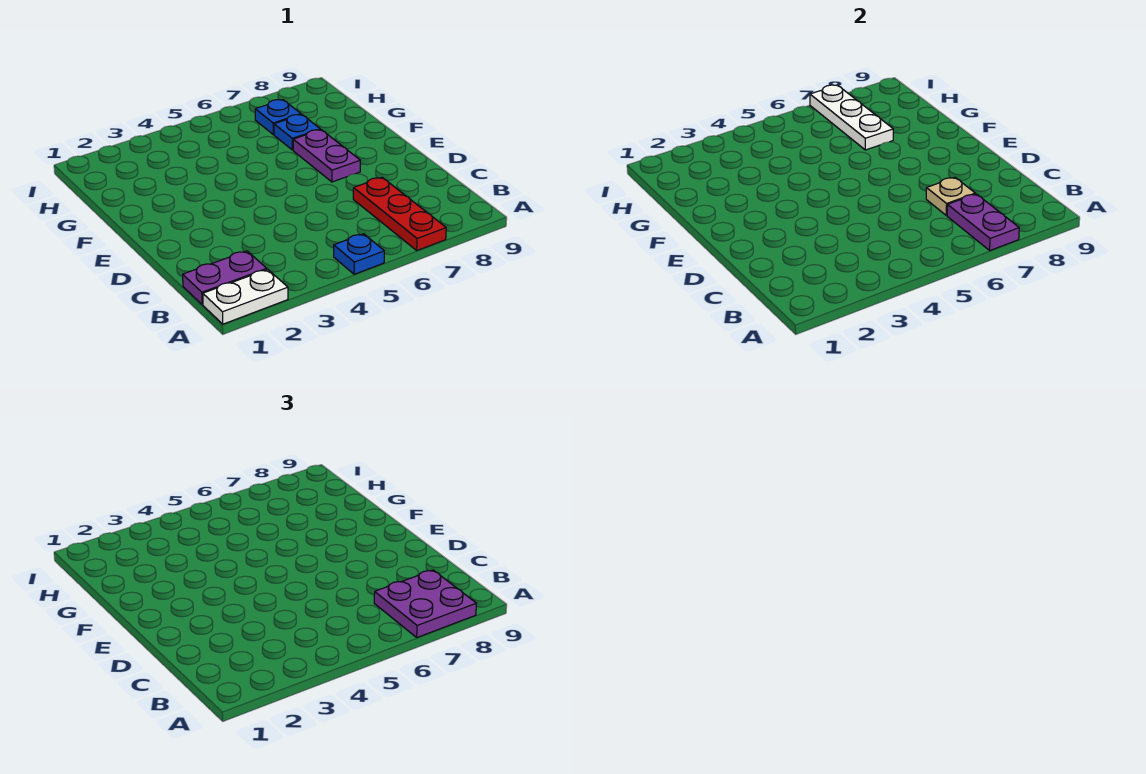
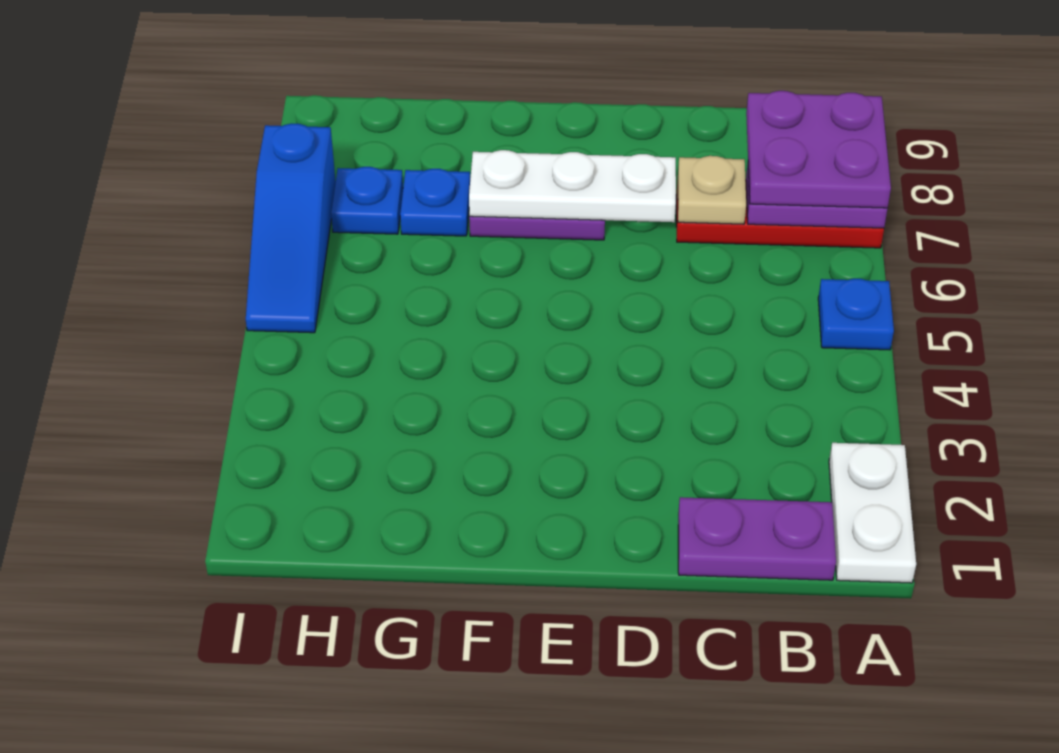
purple 1x2 plate [183,251,267,305] -> purple 1x2 plate turned to [678,497,836,580]
white 1x3 plate [810,85,893,150] -> white 1x3 plate moved to [469,150,676,222]
none -> blue 1x3 slope [246,124,336,333]

